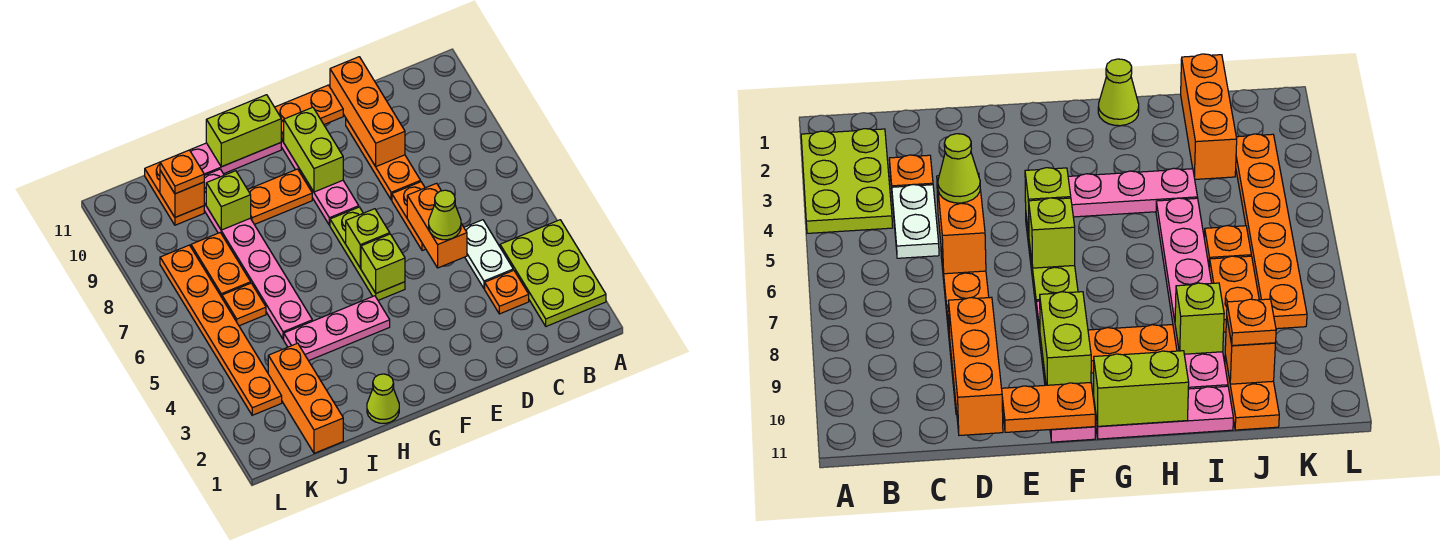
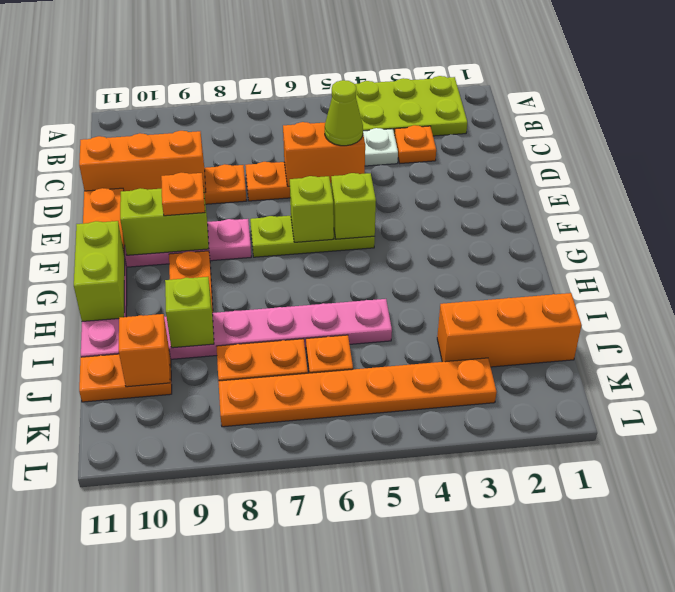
pink 1x3 plate [284,296,390,361] -> none
lime 1x1 cone [367,374,399,423] -> none
orange 1x1 plate [160,150,204,194] -> orange 1x1 plate moved to [161,173,205,216]

